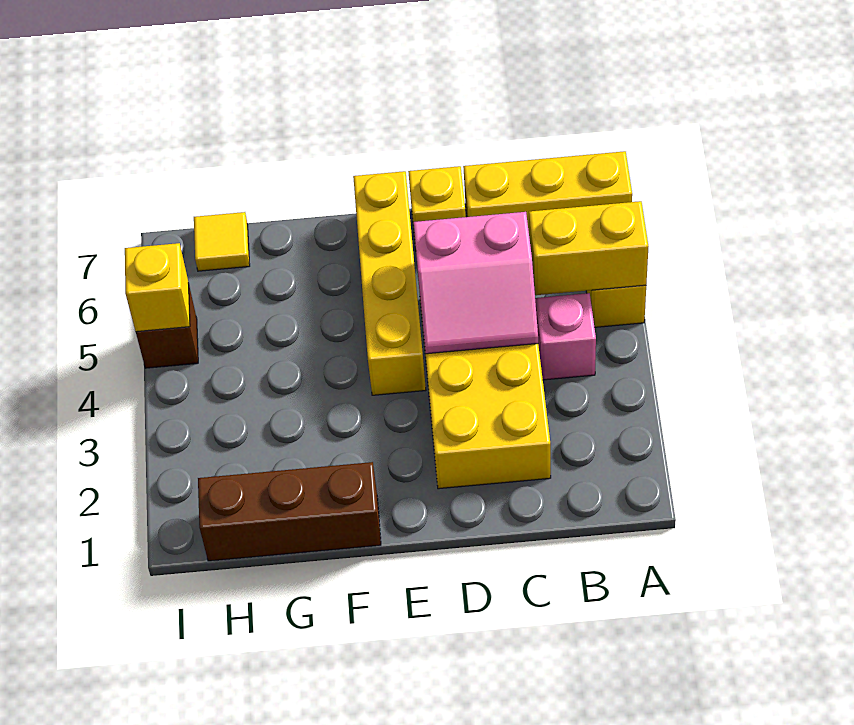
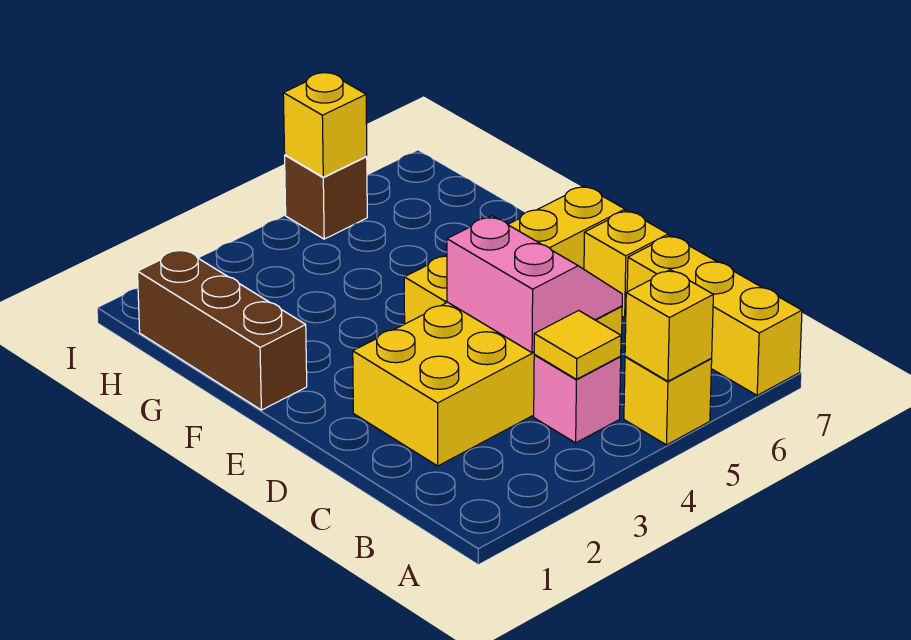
yellow 1x2 brick [529,201,648,295] -> yellow 1x1 brick [625,270,713,381]
pink 2x2 slope [414,212,538,354] -> pink 2x2 slope turned to [447,216,622,353]
yellow 1x1 tile [194,212,250,271] -> yellow 1x1 tile moved to [534,310,621,379]

